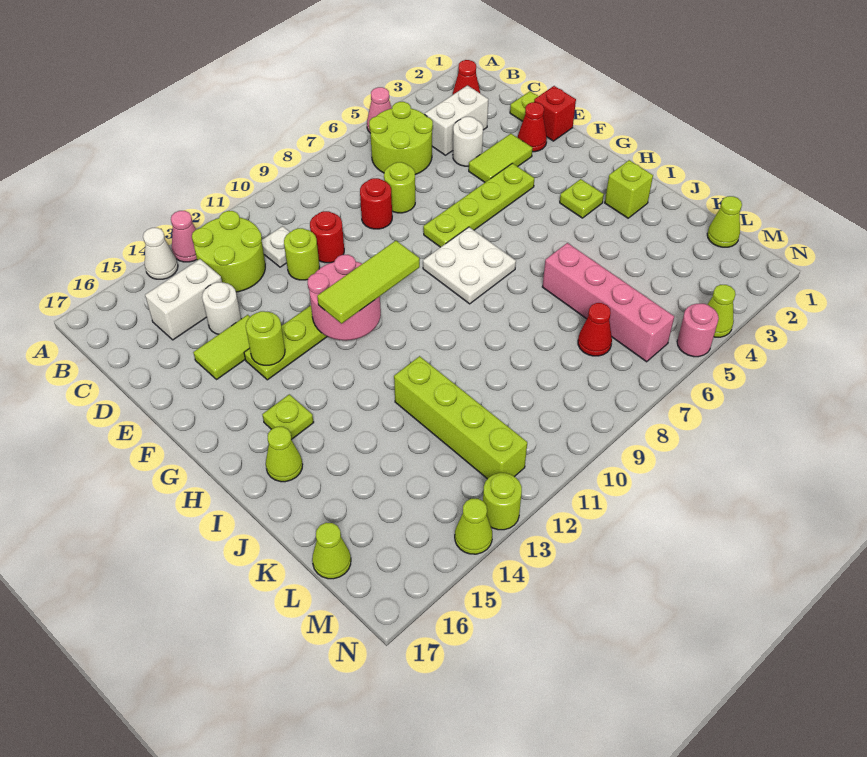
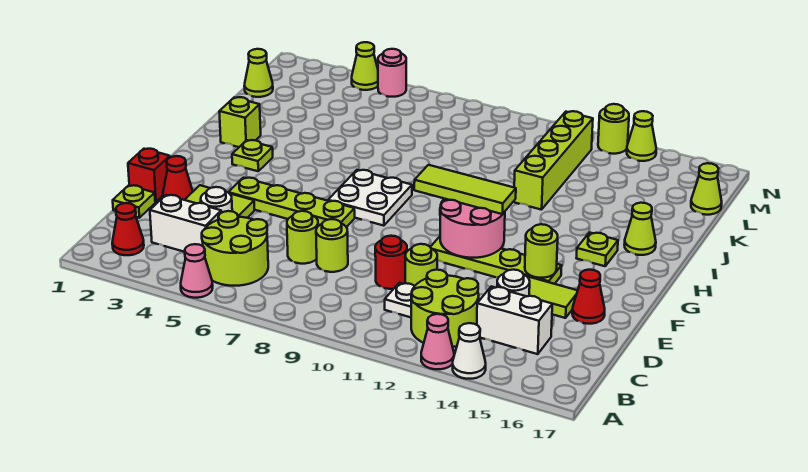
red 1x1 round brick [360,178,392,229] -> lime 1x1 round brick [316,219,348,272]
pink 1x4 brick [542,243,674,362] -> none
red 1x1 cone [578,303,612,356] -> red 1x1 cone moved to [572,270,605,324]

